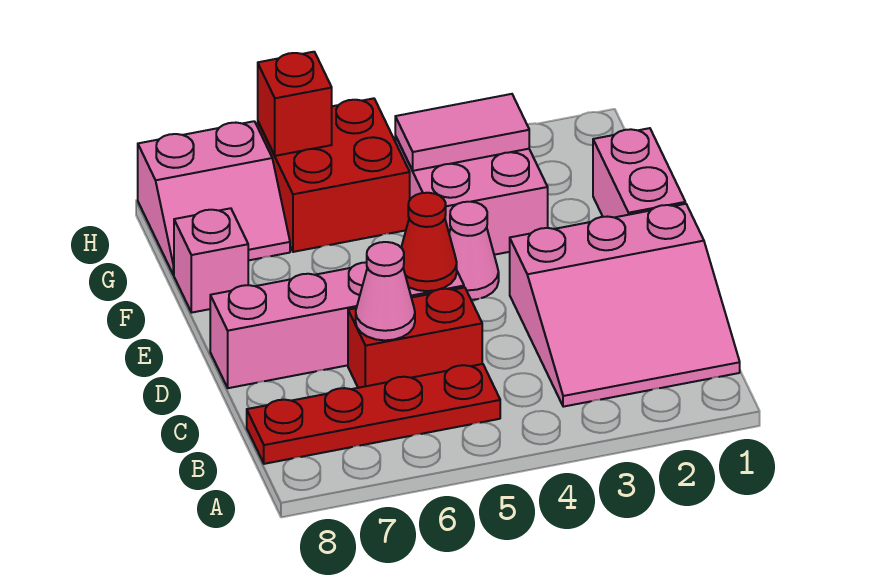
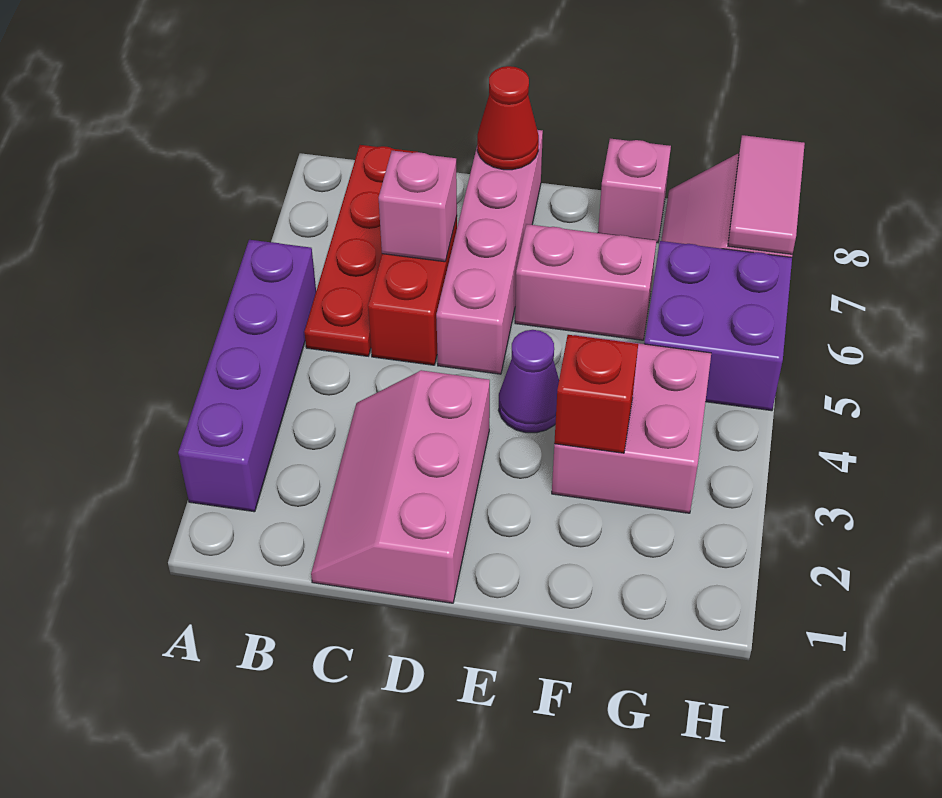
none -> purple 1x4 brick [178,240,316,512]
pink 3x3 slope [510,204,740,407] -> pink 2x3 slope [311,370,490,603]
pink 1x1 cone [356,242,415,340] -> pink 1x1 brick [379,151,457,262]
red 1x1 cone [401,193,457,291] -> red 1x1 cone moved to [477,66,539,170]
pink 1x2 brick [593,128,685,218] -> pink 1x2 brick moved to [515,224,656,340]
pink 1x1 cone [449,202,499,300] -> purple 1x1 cone [498,330,559,433]
pink 1x2 tile [395,94,529,171] -> pink 1x2 tile moved to [728,135,805,254]
red 2x2 brick [258,98,410,252] -> purple 2x2 brick [644,241,792,411]
red 1x1 brick [258,52,332,156] -> red 1x1 brick moved to [554,335,638,453]

